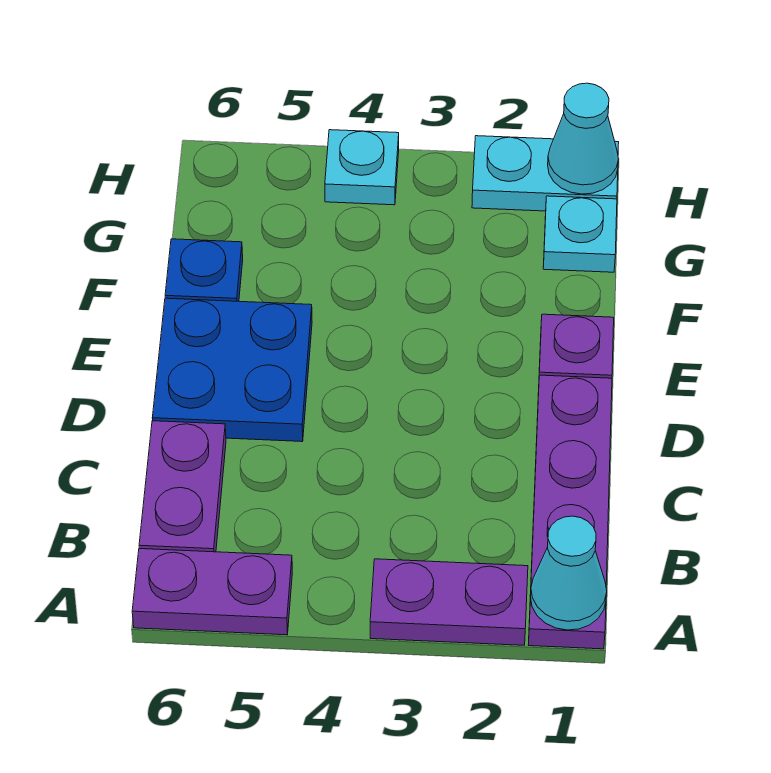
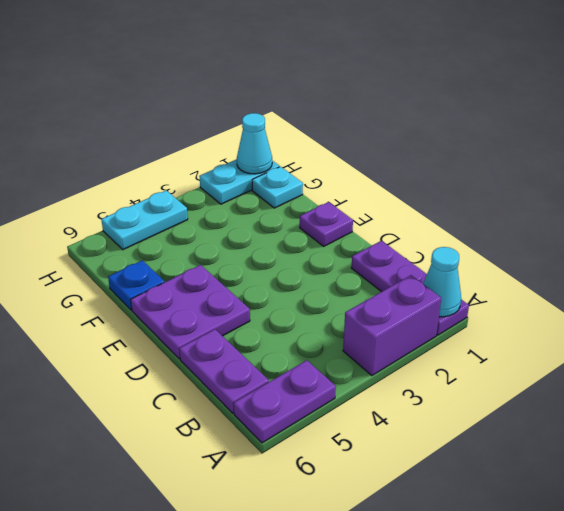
purple 1x4 plate [528,375,612,649] -> purple 1x3 plate [351,241,469,335]
purple 1x2 plate [370,559,528,645] -> purple 1x2 brick [343,275,441,376]
blue 2x2 plate [152,298,312,442] -> purple 2x2 plate [131,265,250,359]
cyan 1x1 plate [325,130,399,205] -> cyan 1x2 plate [101,190,188,250]

